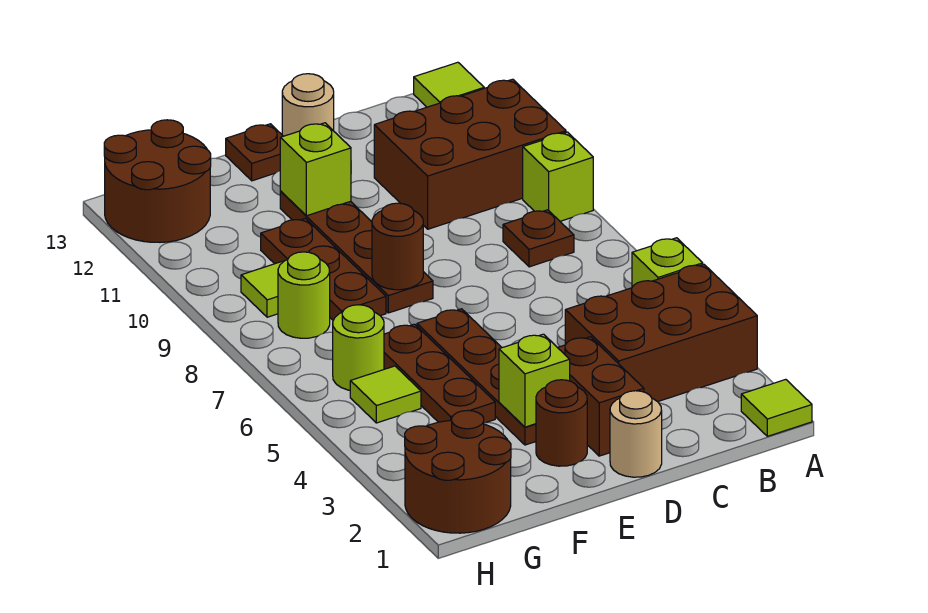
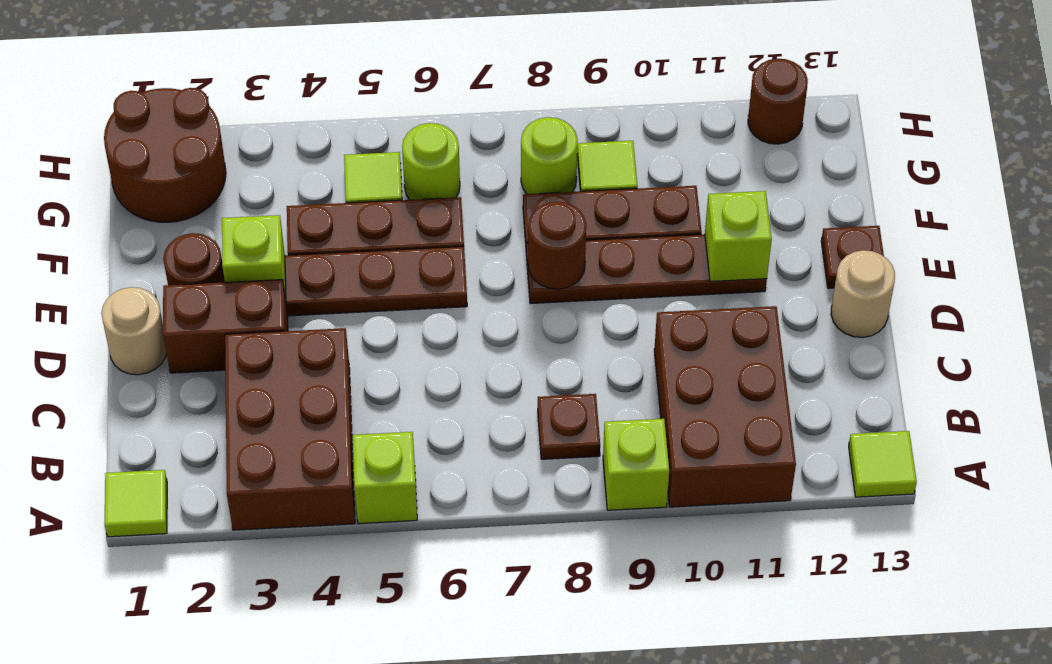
brown 2x2 round brick [104,120,211,242] -> brown 1x1 round brick [748,59,808,144]

